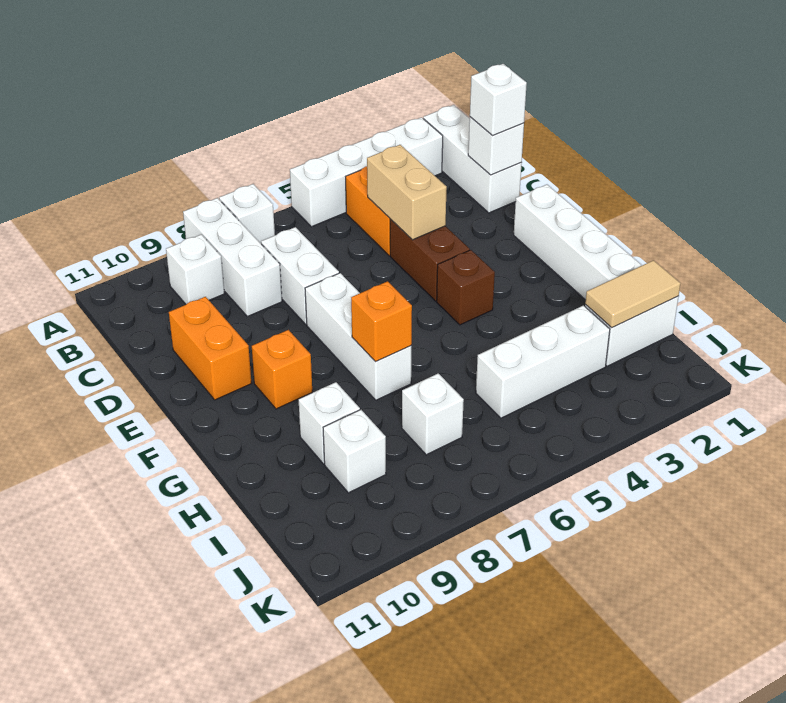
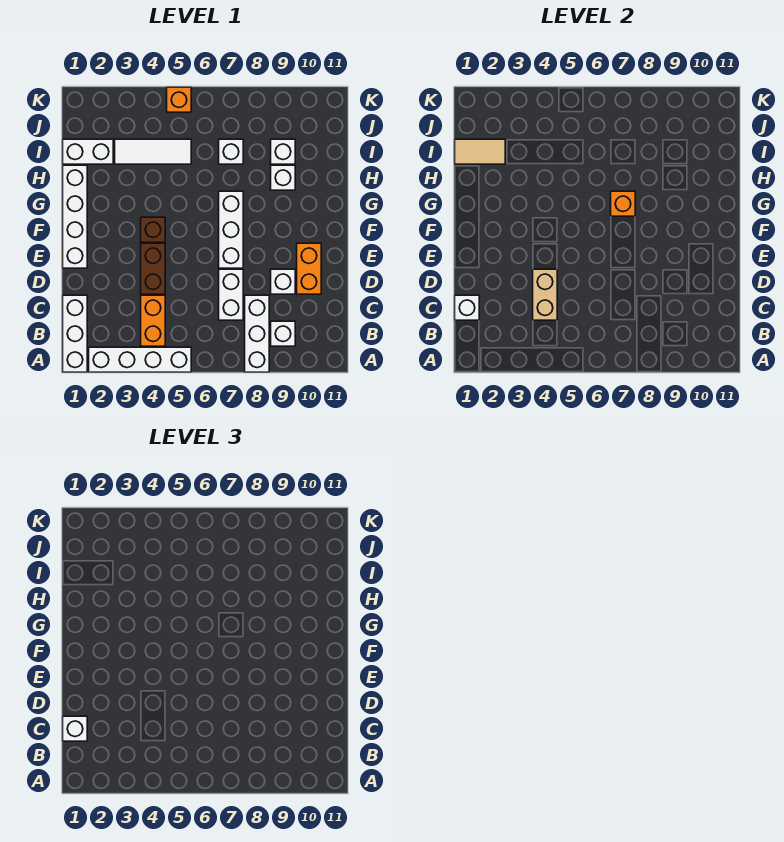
white 1x1 brick [219,184,275,243] -> white 1x1 brick moved to [271,269,295,294]
orange 1x1 brick [252,330,312,409] -> orange 1x1 brick moved to [167,87,191,112]
white 1x3 brick [476,306,610,418] -> white 1x3 tile [115,139,191,164]

